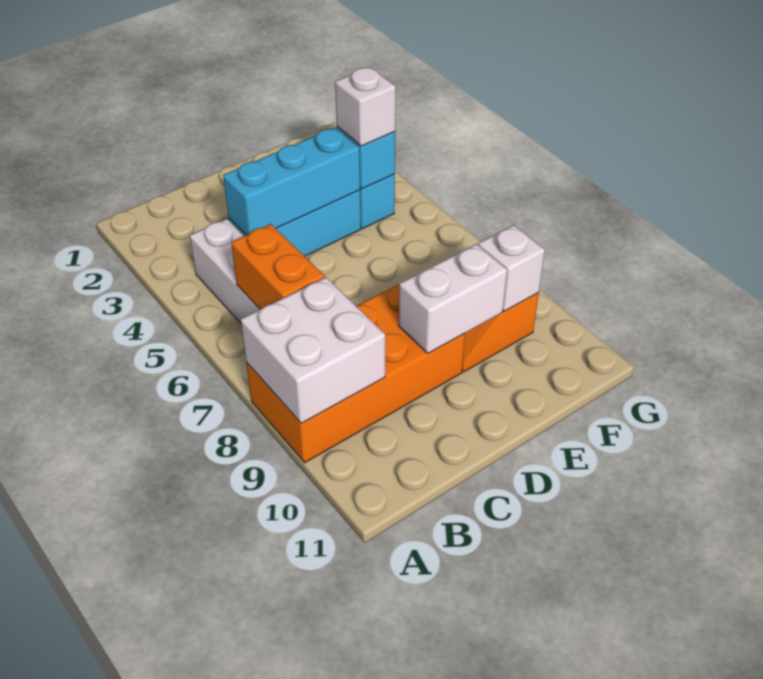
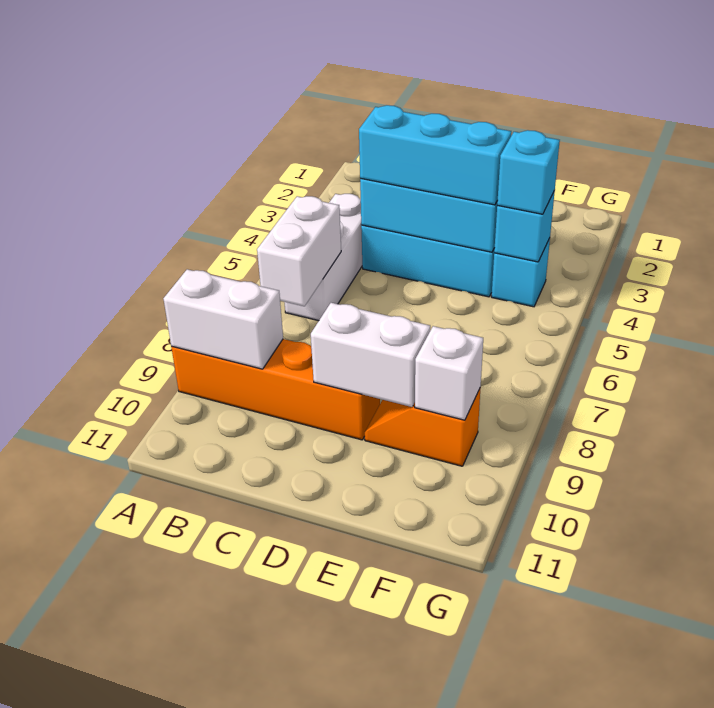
orange 2x4 brick [246,284,465,463] -> orange 1x4 brick [171,339,380,440]
white 2x2 brick [241,277,385,423] -> white 1x2 brick [163,269,283,369]
orange 1x2 brick [231,224,325,309] -> white 1x2 brick [257,196,341,306]
none -> cyan 1x3 brick [359,105,511,205]
white 1x1 brick [335,67,396,146] -> cyan 1x1 brick [497,130,560,214]

